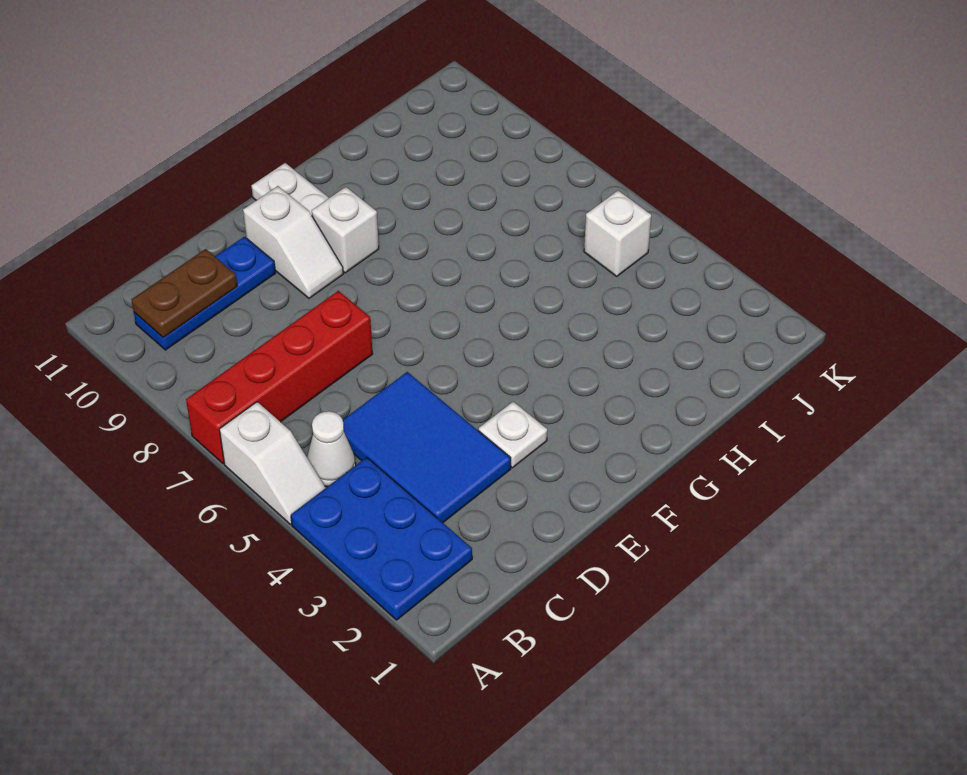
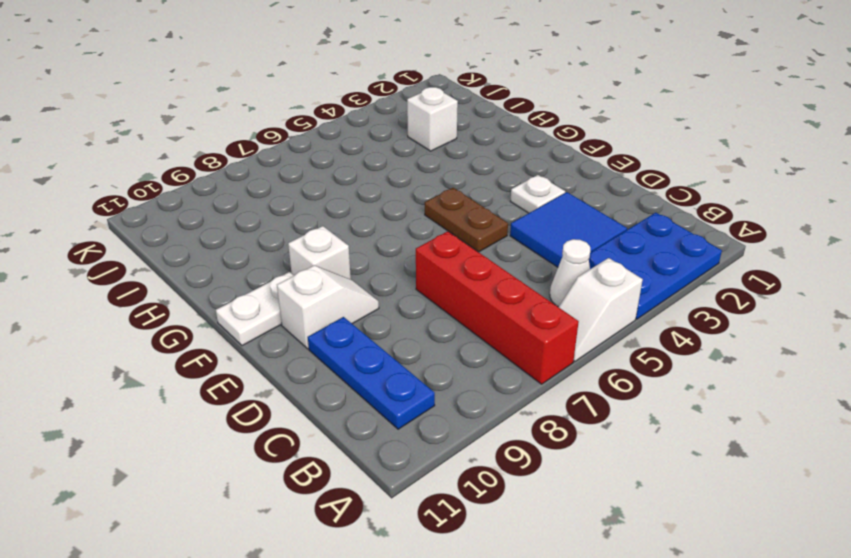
white 1x2 slope [219,402,325,524] -> white 1x2 slope turned to [559,258,643,362]
brown 1x2 plate [132,249,237,337] -> brown 1x2 plate moved to [425,188,508,252]
blue 2x3 tile [343,372,511,523] -> blue 2x2 tile [510,192,627,267]
white 1x1 brick [584,190,651,276] -> white 1x1 brick moved to [407,87,458,151]

